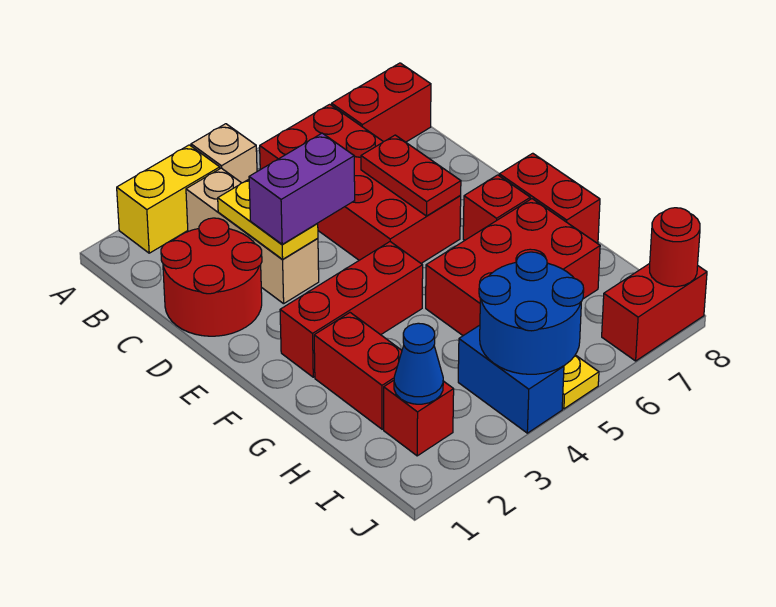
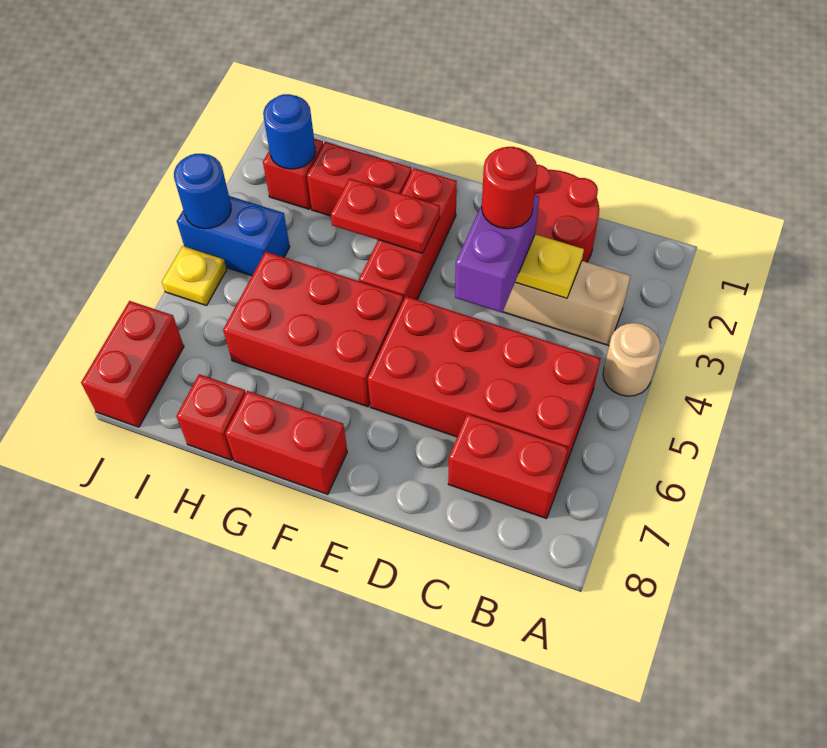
yellow 1x2 brick [117,145,220,253] -> none
tan 1x1 brick [191,124,257,183] -> tan 1x1 round brick [603,323,661,396]
red 1x2 brick [332,63,431,142] -> red 1x2 brick turned to [448,414,568,519]
red 1x2 plate [361,135,461,216] -> red 1x2 plate moved to [331,178,440,253]
red 1x1 brick [463,175,530,240] -> red 1x1 brick moved to [176,374,246,460]
red 2x3 brick [426,199,600,336] -> red 2x3 brick turned to [223,252,404,407]
blue 1x1 cone [394,323,443,404] -> blue 1x1 round brick [263,94,315,169]
blue 2x2 round brick [479,252,584,374] -> blue 1x1 round brick [174,154,231,229]
red 1x1 round brick [649,208,700,287] -> red 1x1 round brick moved to [482,147,537,229]

